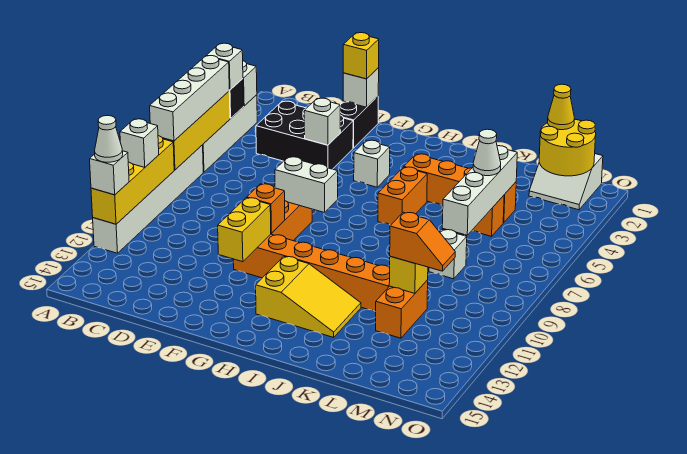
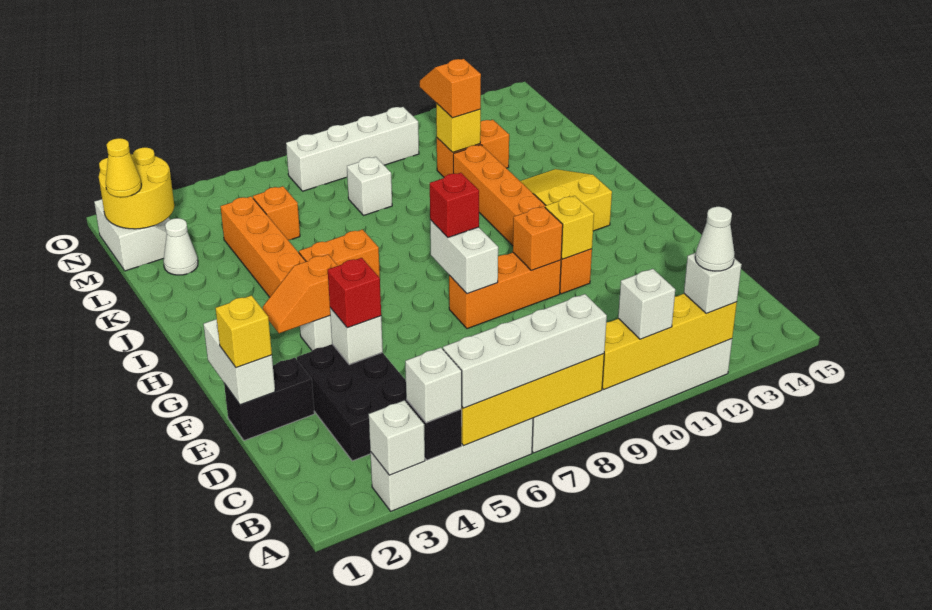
white 1x1 brick [343,68,379,107] -> white 1x2 brick [203,319,275,405]
none -> red 1x1 brick [328,258,381,328]
yellow 1x2 brick [218,198,271,262] -> yellow 1x1 brick [545,196,594,259]
none -> orange 1x2 slope [263,254,338,333]
none -> red 1x1 brick [430,173,479,237]
white 1x4 brick [442,146,517,235] -> white 1x4 brick moved to [286,107,419,191]
white 1x1 cone [473,129,501,176] -> white 1x1 cone moved to [163,218,198,275]

